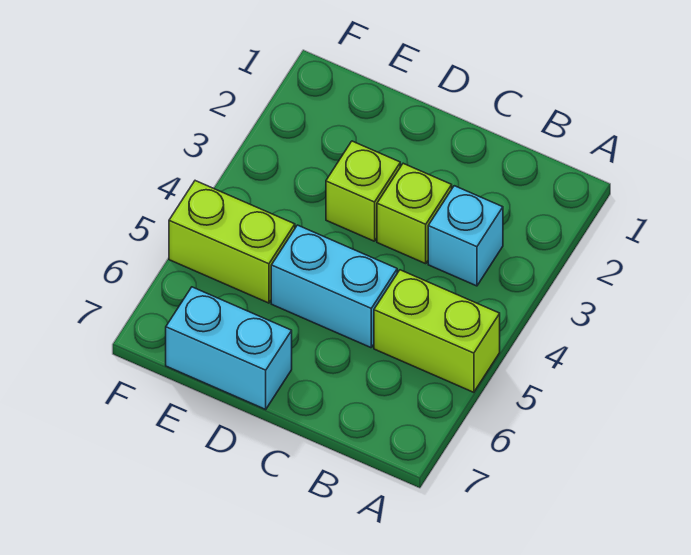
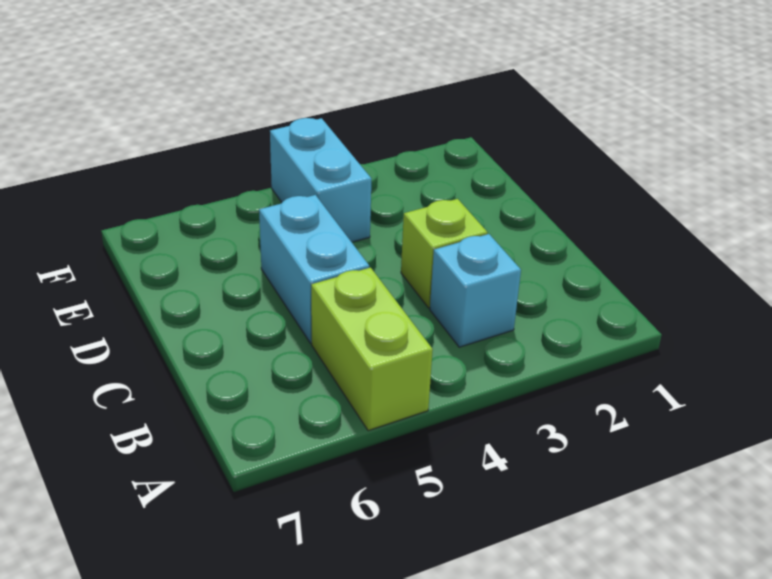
lime 1x1 brick [326,141,400,241] -> none
cyan 1x2 brick [166,287,292,409] -> cyan 1x2 brick moved to [270,118,371,242]
lime 1x2 brick [169,181,295,303] -> none

